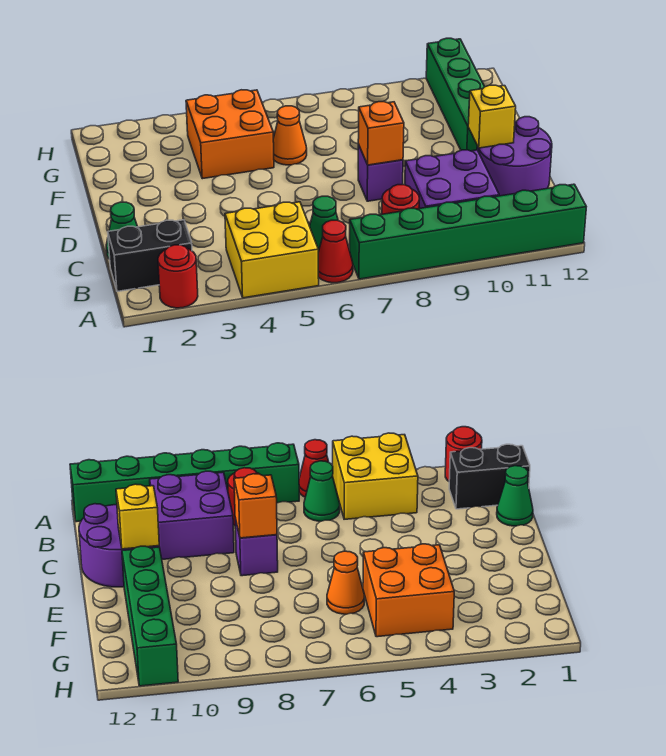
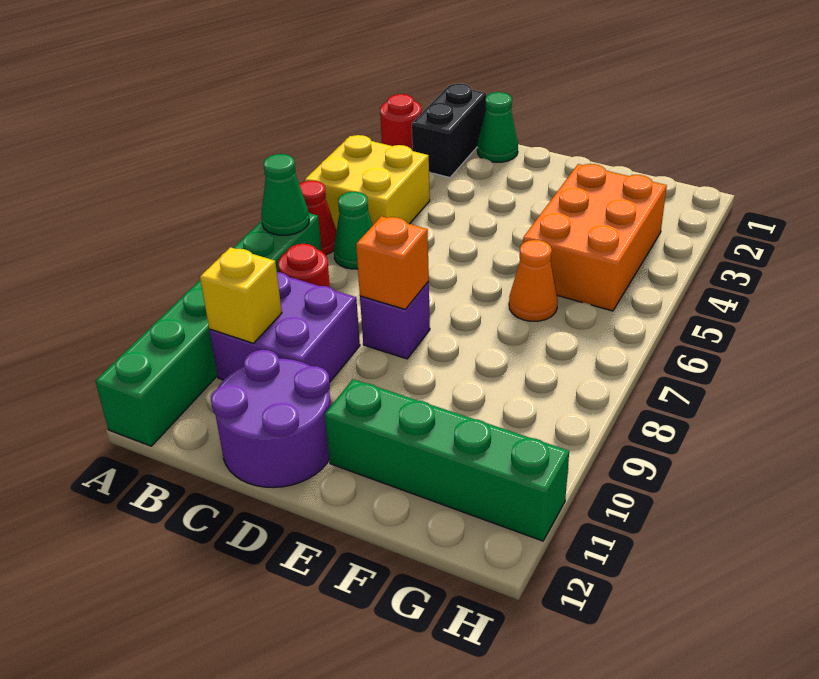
none -> green 1x1 cone [261,154,309,235]
yellow 1x1 brick [468,85,516,148] -> yellow 1x1 brick moved to [200,247,282,343]
orange 2x2 brick [186,90,274,179] -> orange 2x3 brick [523,164,667,311]

